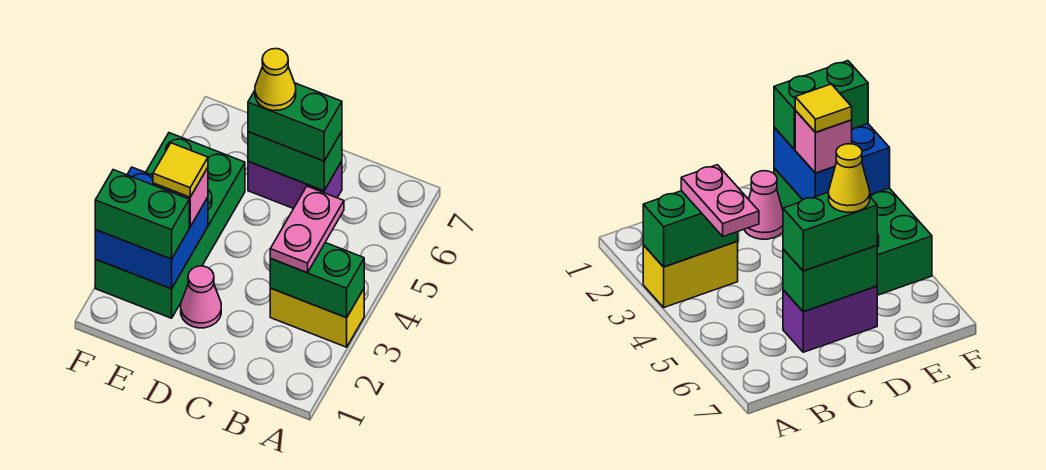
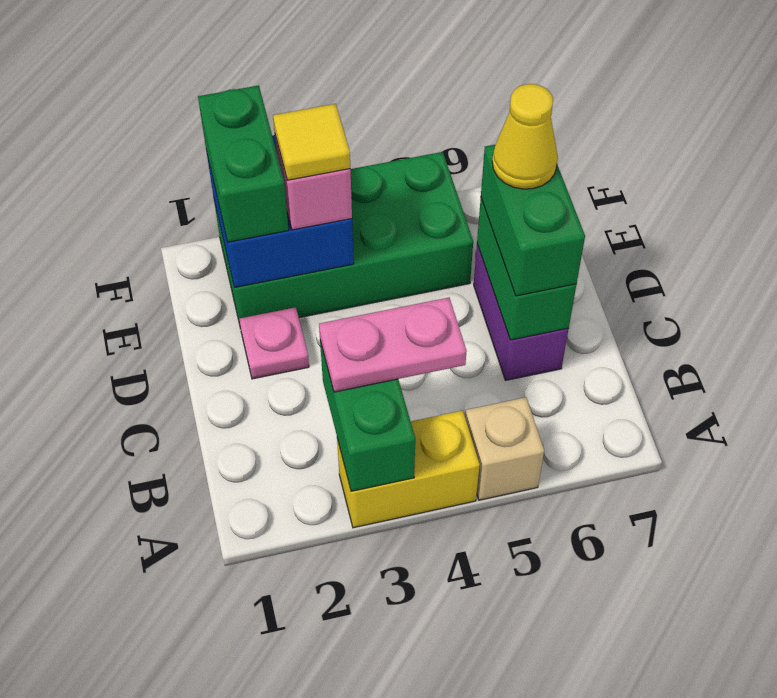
yellow 1x2 brick [270,288,364,347] -> yellow 1x2 brick turned to [337,411,480,528]
none -> tan 1x1 brick [465,397,544,500]
pink 1x1 cone [181,266,221,328] -> pink 1x1 plate [239,307,309,379]

